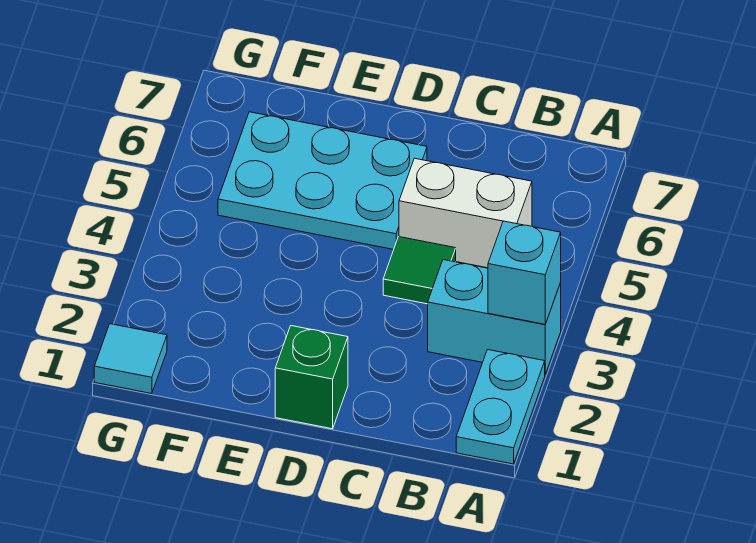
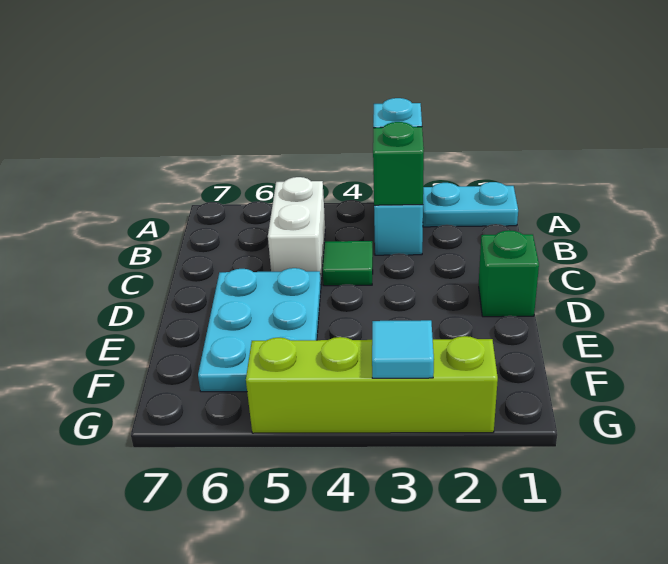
none -> green 1x1 brick [373,122,424,205]
cyan 1x1 tile [94,324,167,394] -> cyan 1x1 tile moved to [372,320,434,378]
none -> lime 1x4 brick [246,336,498,433]

